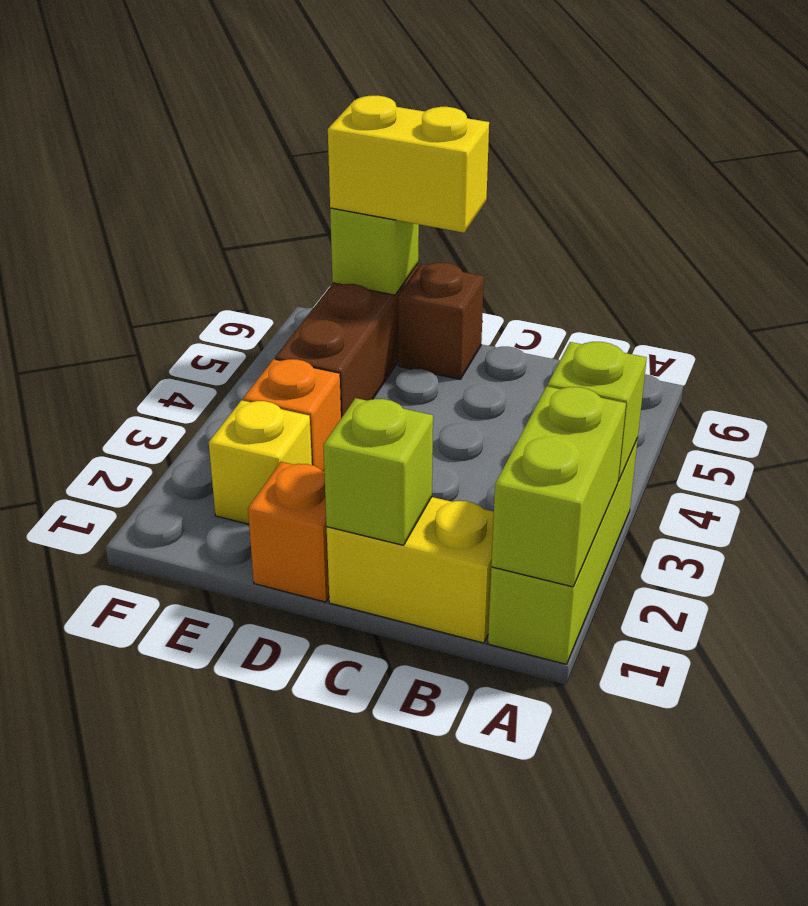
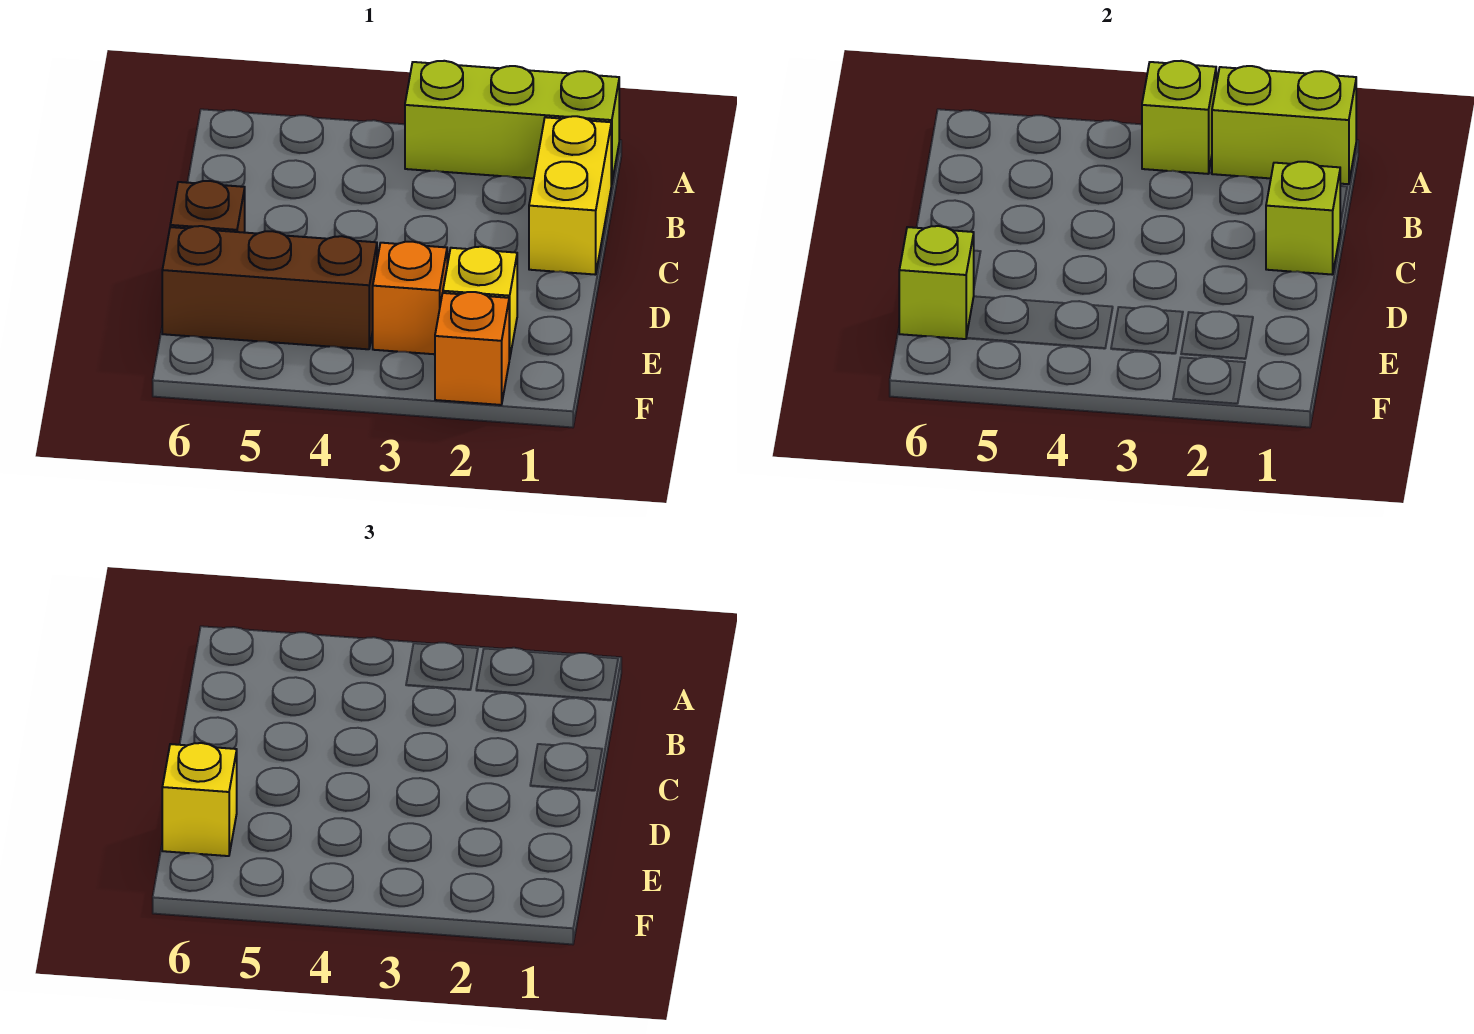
orange 1x1 brick [248,462,329,602] -> orange 1x1 brick moved to [435,292,509,405]
yellow 1x2 brick [328,96,489,233] -> yellow 1x1 brick [162,743,237,856]

